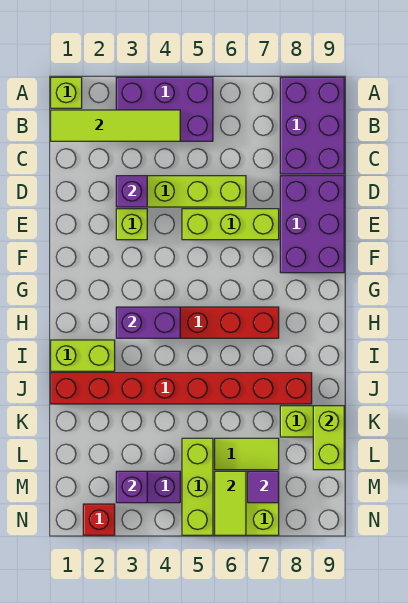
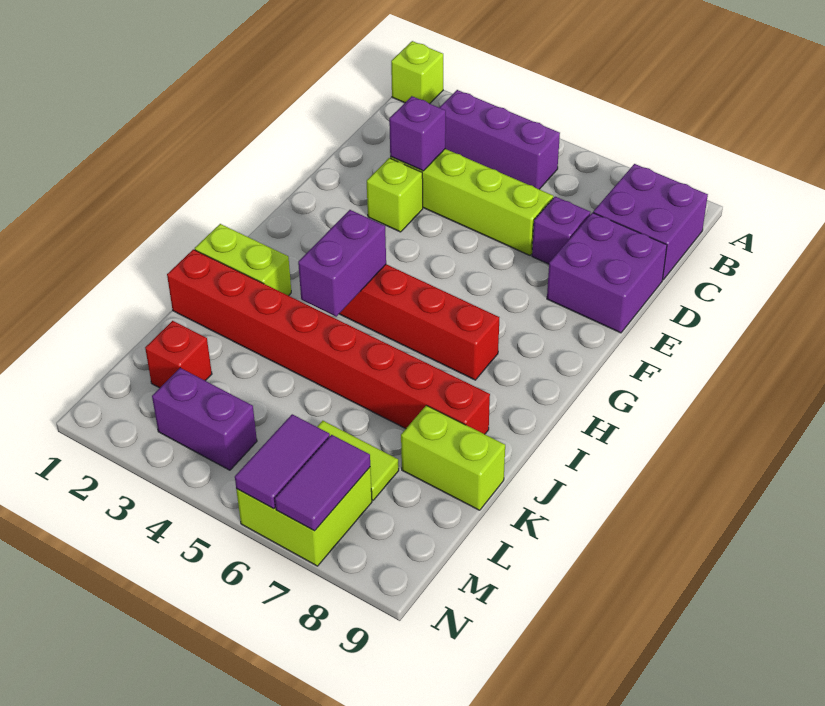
purple 2x3 brick [116,77,213,141] -> purple 1x3 brick [439,90,560,189]
purple 2x3 brick [280,77,344,174] -> purple 2x2 brick [593,164,708,280]
lime 1x4 tile [51,110,180,141] -> none
purple 2x3 brick [280,176,344,273] -> purple 2x2 brick [547,213,667,333]
lime 1x3 brick [182,209,279,240] -> none
purple 1x2 brick [116,307,180,338] -> purple 1x2 brick turned to [298,210,386,317]
lime 1x2 brick [313,406,344,470] -> none
lime 1x3 brick [182,438,213,535] -> none
purple 1x1 brick [116,471,147,503] -> purple 1x1 brick moved to [532,197,590,264]
lime 1x2 tile [215,471,246,535] -> purple 1x2 tile [235,414,330,509]
purple 1x1 tile [248,471,279,503] -> purple 1x2 tile [275,435,370,531]
red 1x1 brick [83,504,115,535] -> red 1x1 brick moved to [145,321,212,388]

